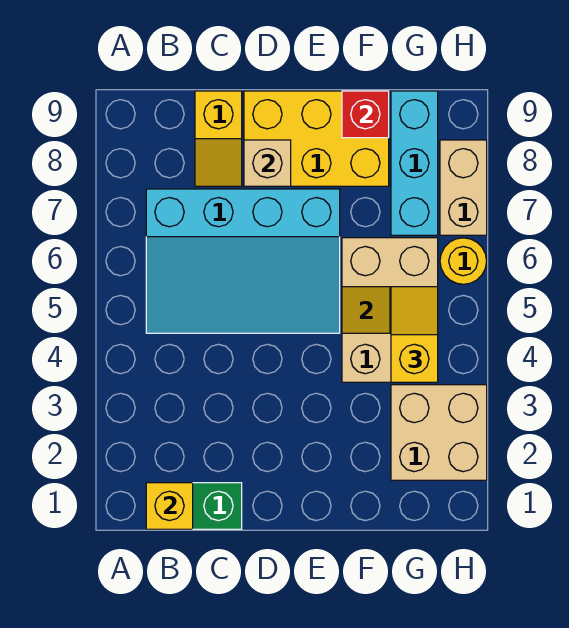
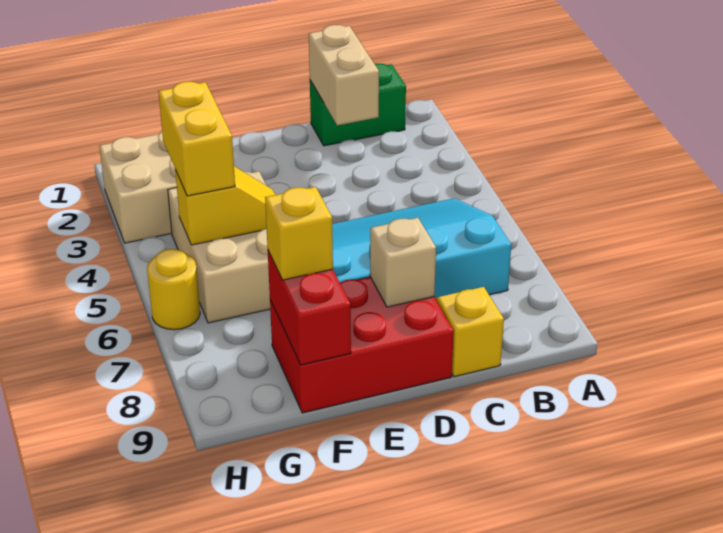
yellow 1x1 brick [146,483,193,529] -> yellow 1x1 brick moved to [265,187,333,280]
yellow 2x3 brick [244,91,389,186] -> red 2x3 brick [270,277,454,413]
red 1x1 brick [342,91,389,138] -> red 1x2 brick [268,251,351,365]
yellow 1x2 slope [391,287,438,382] -> yellow 1x2 brick [159,82,235,196]
cyan 1x3 brick [391,91,438,235] -> none
tan 1x2 brick [440,140,487,235] -> tan 1x2 brick moved to [309,25,379,125]

